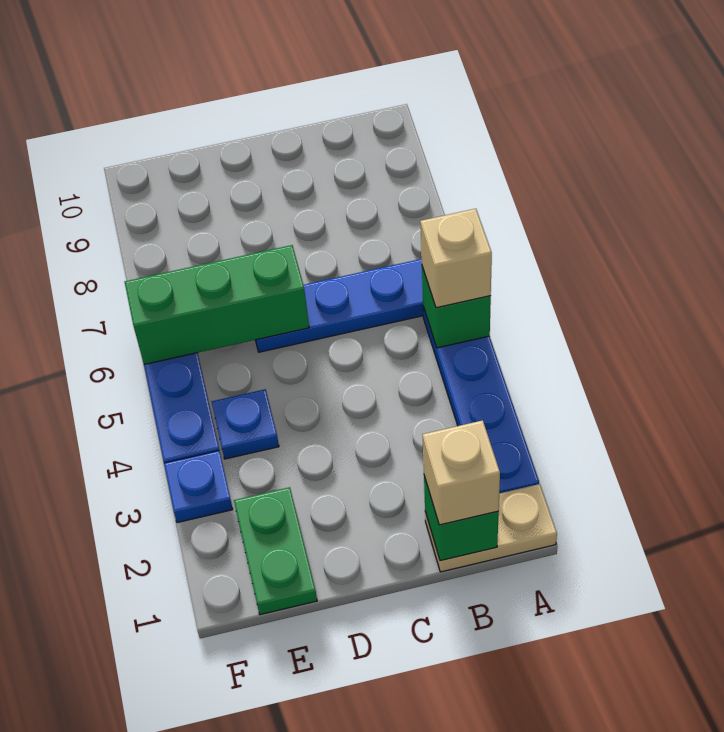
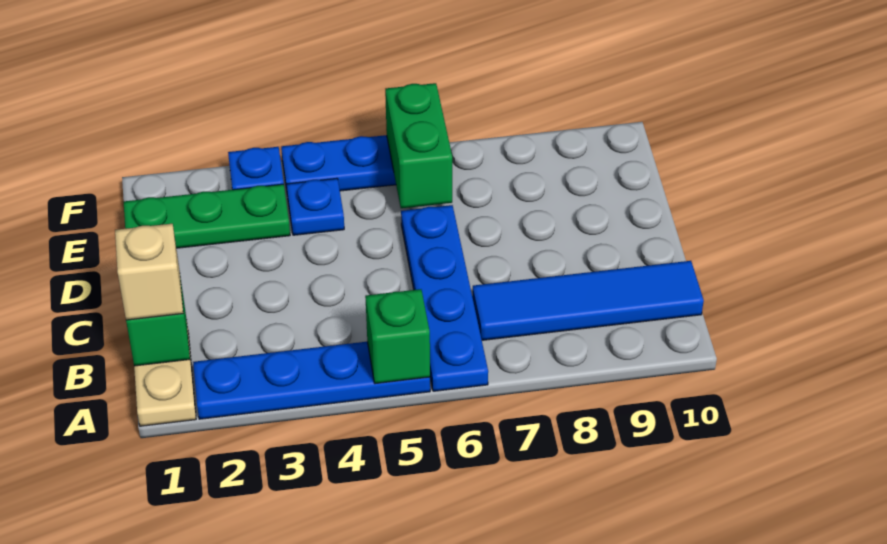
tan 1x1 brick [420,209,492,308] -> none
none -> blue 1x4 tile [472,261,704,340]
green 1x3 brick [125,245,309,364] -> green 1x2 brick [385,83,452,208]
green 1x2 plate [234,487,317,615] -> green 1x3 plate [124,184,290,248]

